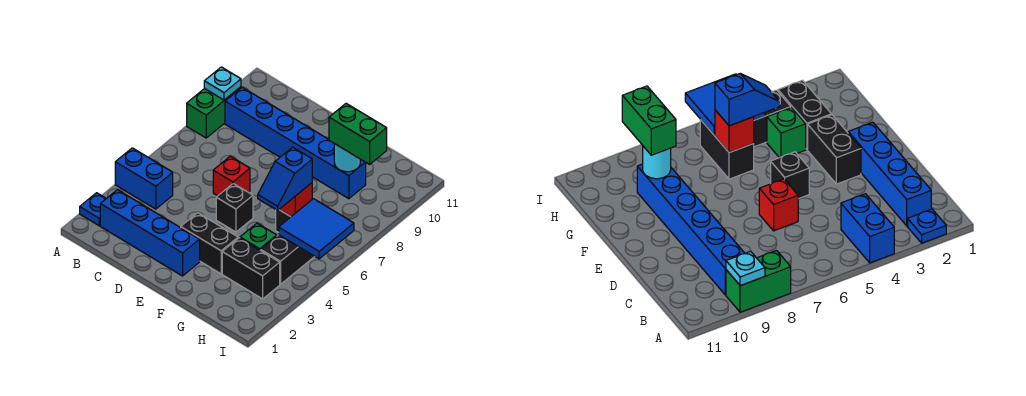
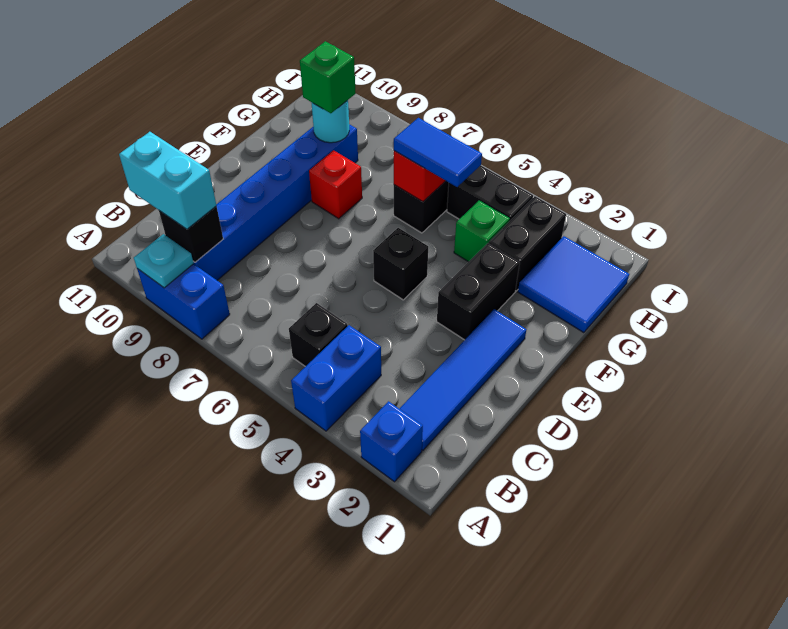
blue 1x1 plate [80,193,106,226] -> blue 1x1 brick [360,401,423,482]
green 1x2 brick [187,87,241,138] -> blue 1x2 brick [137,264,230,339]
blue 1x4 brick [100,190,200,276] -> blue 1x4 tile [400,309,526,450]
none -> black 1x1 brick [289,303,348,367]
none -> black 1x1 brick [159,206,223,262]
none -> cyan 1x2 brick [119,132,216,229]
red 1x1 brick [213,156,250,196] -> red 1x1 brick moved to [309,150,362,219]
blue 1x2 slope [258,147,312,210] -> blue 1x2 tile [394,118,482,187]
green 1x2 brick [329,103,387,164] -> green 1x1 brick [300,41,356,113]
blue 2x2 tile [279,199,354,259] -> blue 2x2 tile moved to [518,236,629,333]

